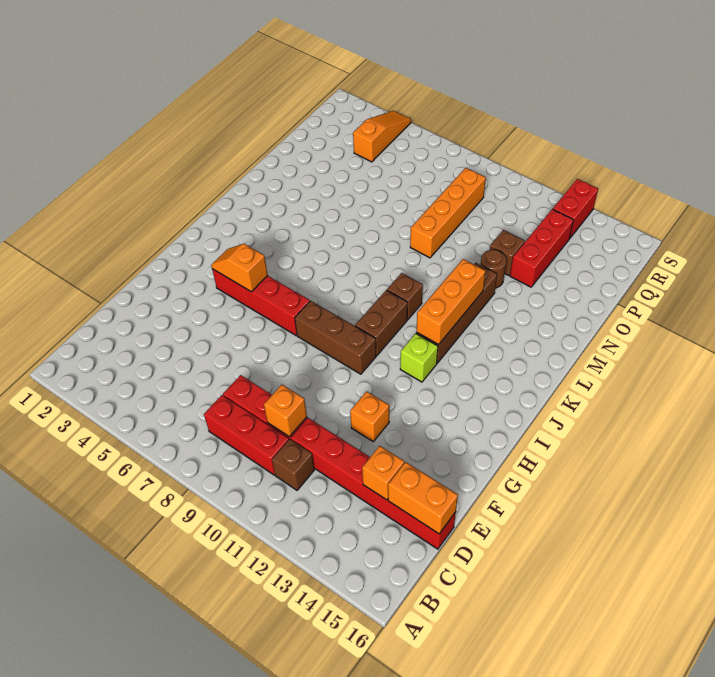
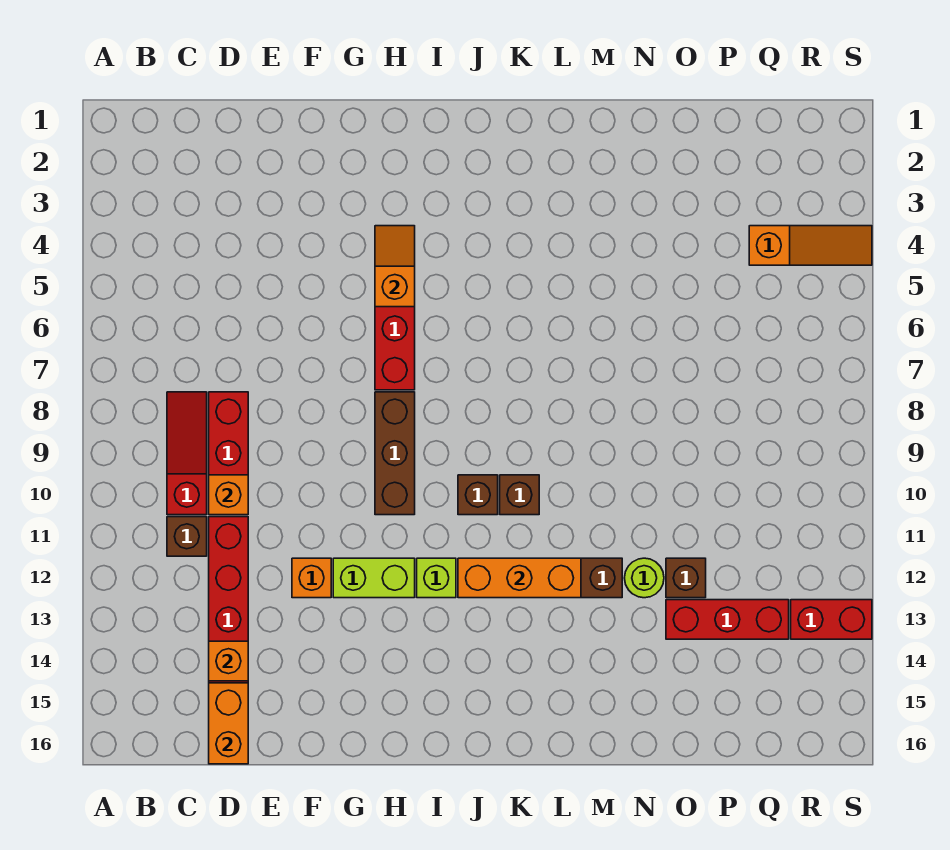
red 1x3 brick [204,395,289,475] -> red 1x3 slope [167,392,207,515]
none -> lime 1x2 brick [333,558,415,598]
brown 1x2 brick [355,290,407,356] -> brown 1x1 brick [458,475,498,515]
orange 1x4 brick [410,168,486,258] -> none
brown 1x1 round brick [481,250,506,288] -> lime 1x1 round brick [625,558,664,598]

